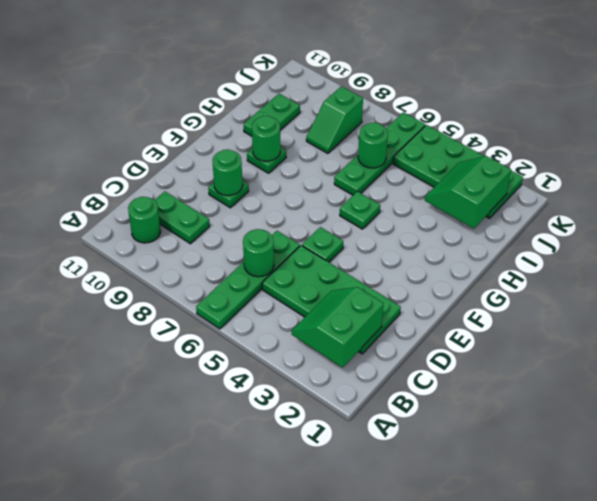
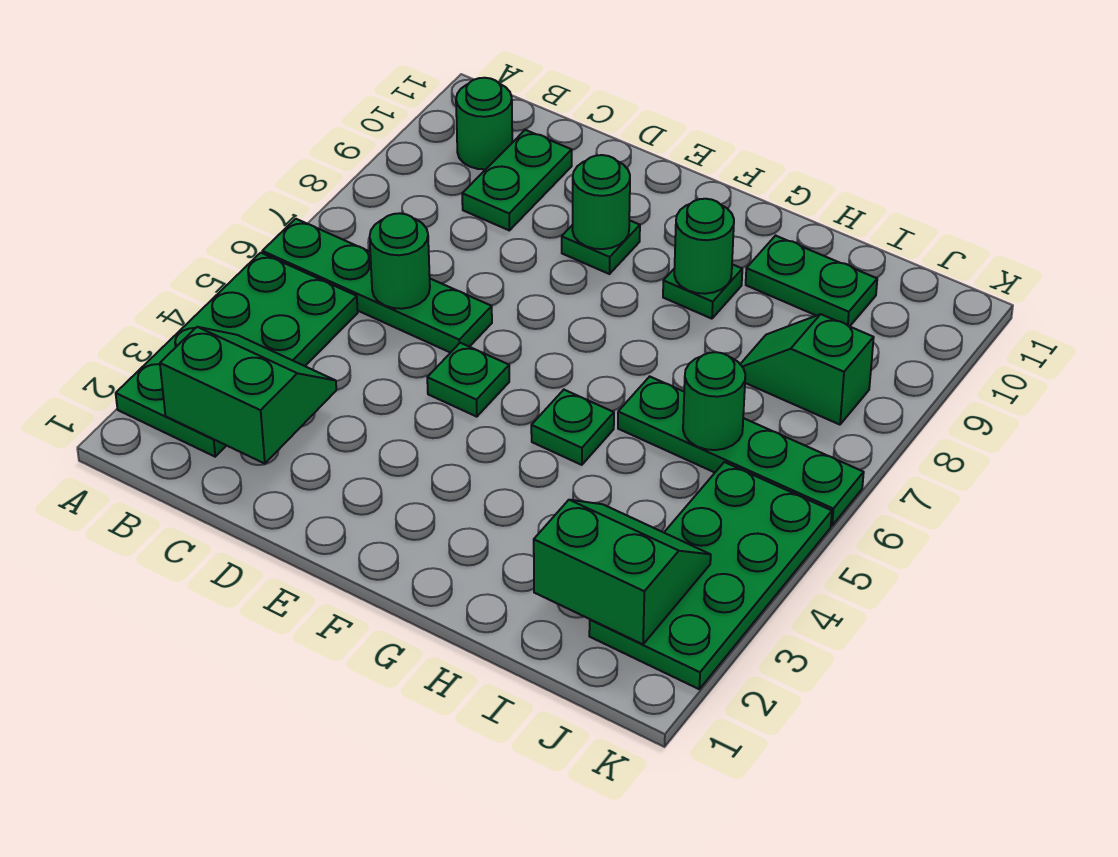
green 2x4 plate [262,246,401,354] -> green 2x4 plate moved to [116,253,358,457]

